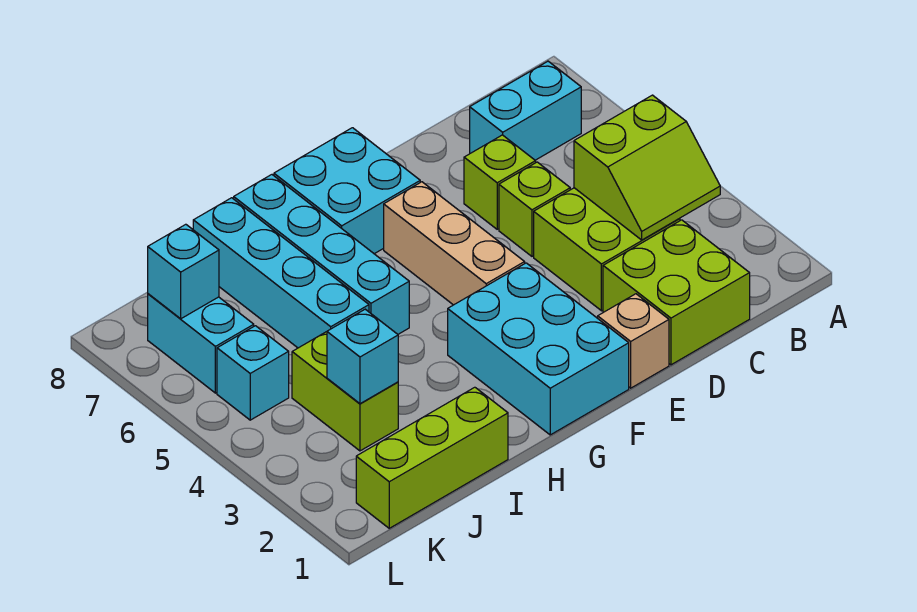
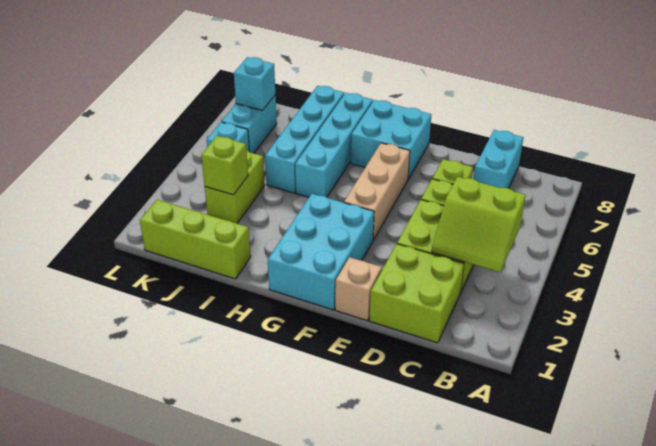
cyan 1x2 brick [470,61,581,160] -> cyan 1x2 brick turned to [474,130,523,188]
cyan 1x1 brick [327,309,398,404] -> lime 1x1 brick [201,136,248,195]

